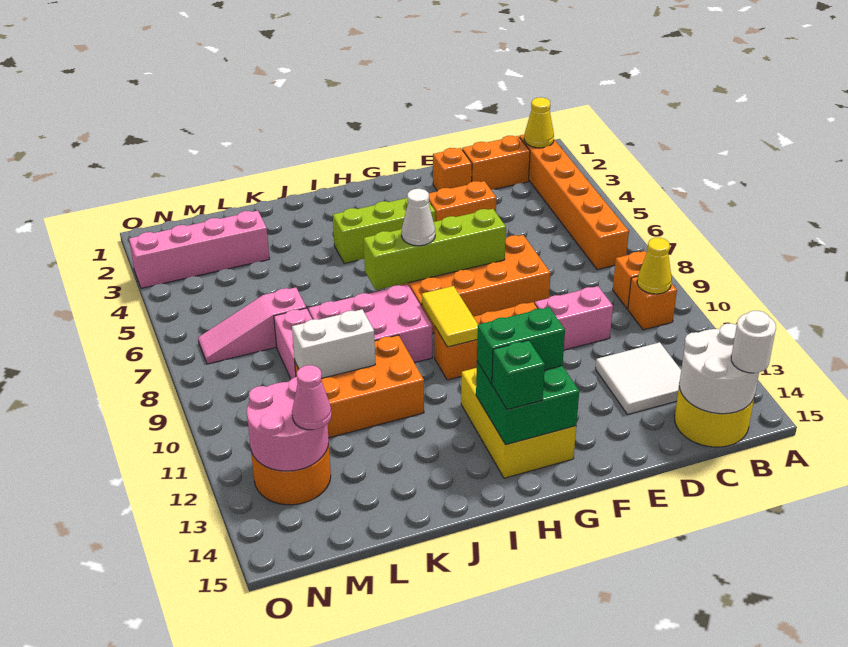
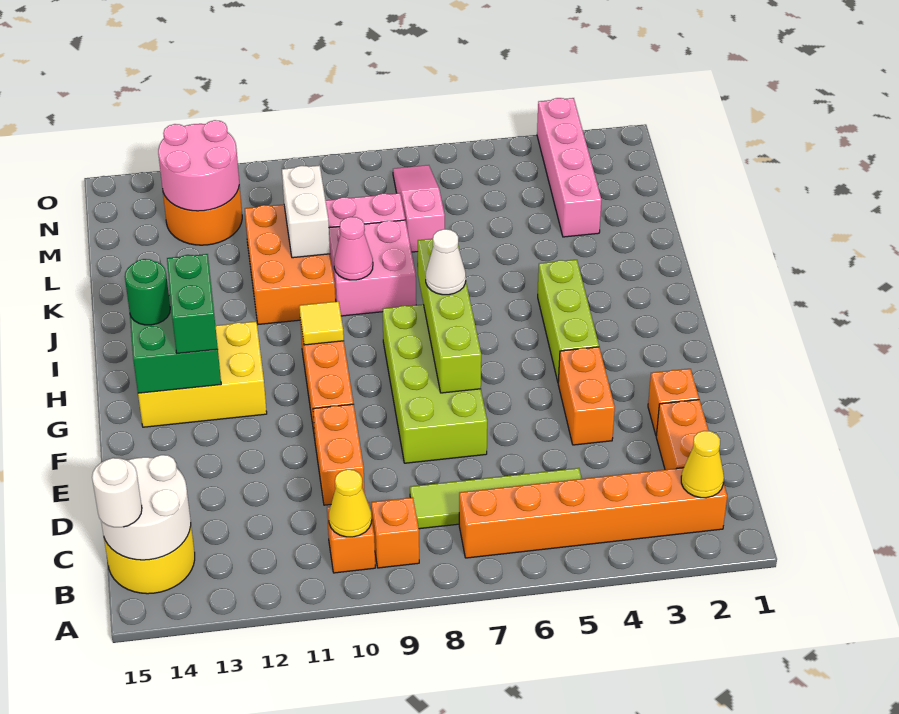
none -> lime 1x4 tile [410,468,582,529]
white 2x2 tile [596,342,681,415] -> none
pink 1x2 brick [535,286,613,350] -> orange 1x2 brick [313,404,365,505]
orange 2x4 brick [400,235,550,333] -> lime 2x4 brick [383,304,487,463]
yellow 1x2 tile [422,286,478,347] -> yellow 1x1 tile [299,301,344,345]
green 1x1 brick [492,340,545,410] -> green 1x1 round brick [125,259,170,325]
pink 2x3 brick [308,284,432,363] -> pink 2x2 brick [329,220,416,316]
pink 1x1 cone [292,365,332,430] -> pink 1x1 cone moved to [334,217,373,280]

